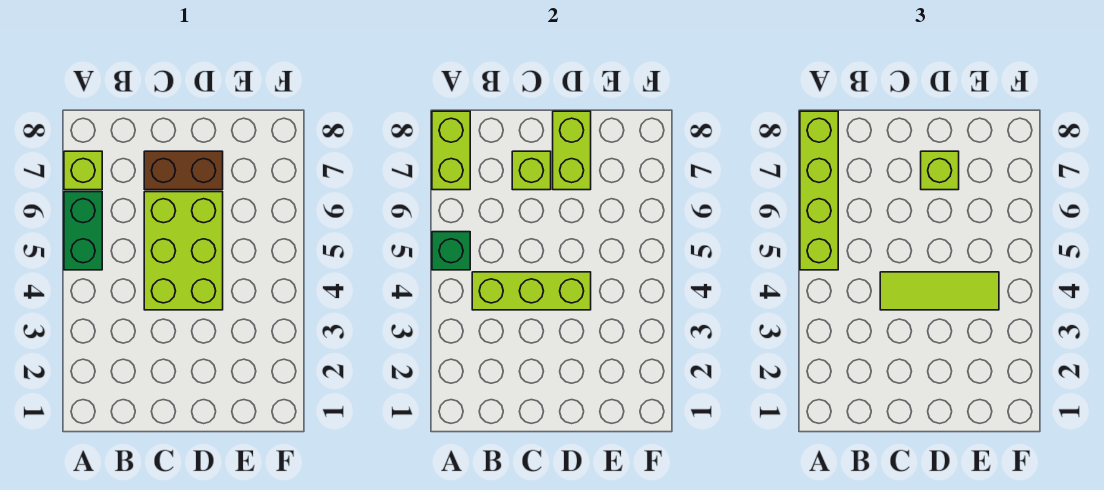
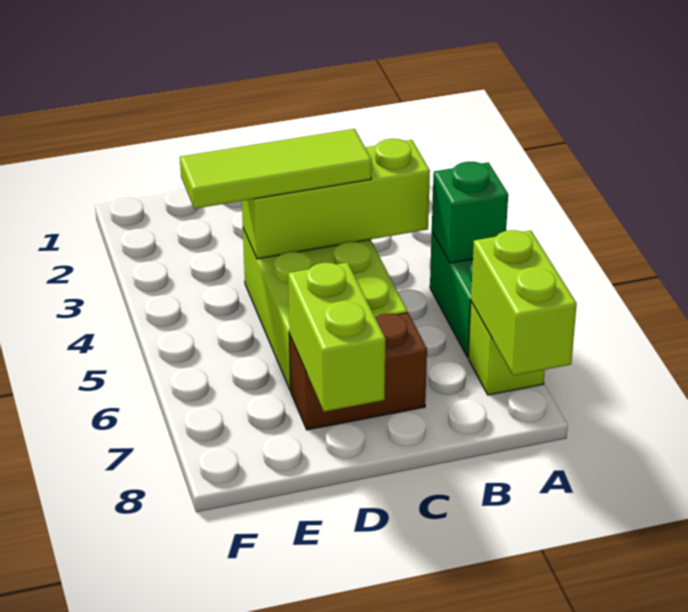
lime 1x4 brick [800,111,838,270] -> none
lime 1x1 brick [512,151,551,190] -> none
lime 1x1 brick [921,151,959,190] -> none

